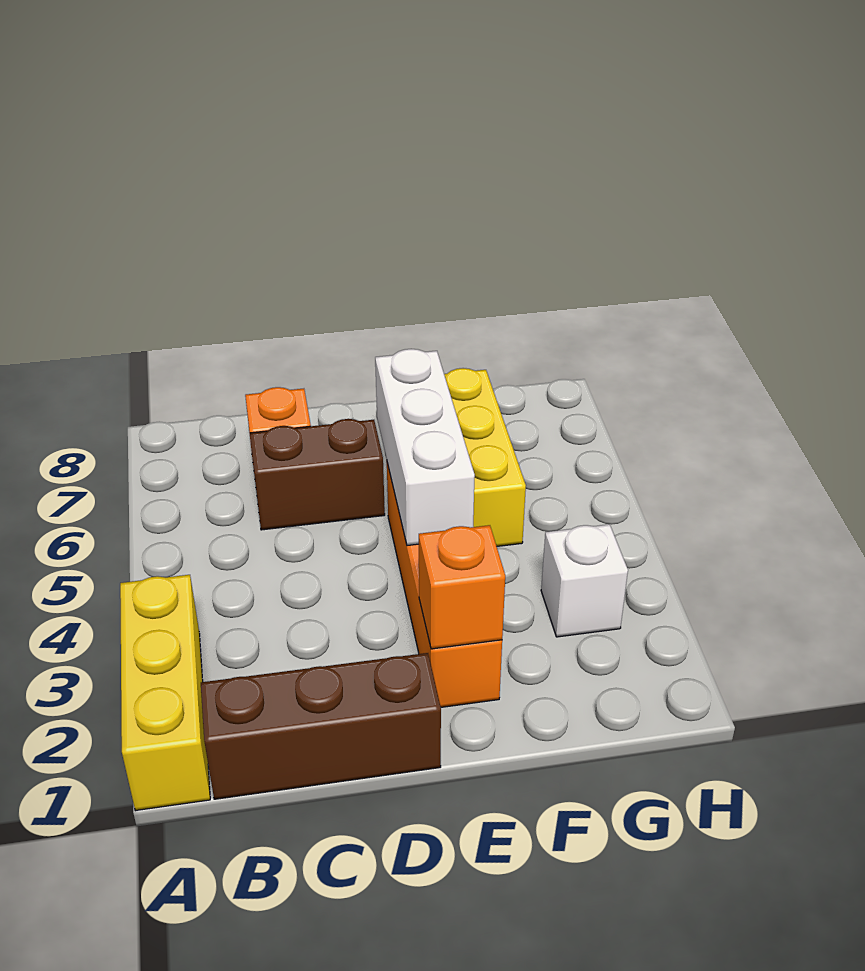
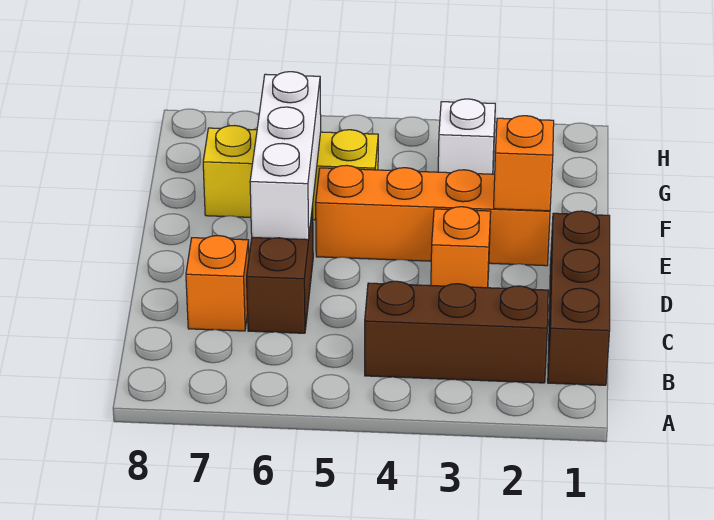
yellow 1x3 brick [120,575,210,811] -> none
none -> brown 1x3 brick [365,281,548,383]
none -> orange 1x1 brick [431,207,491,288]
white 1x3 brick [375,349,475,546] -> white 1x3 brick turned to [250,72,321,240]

